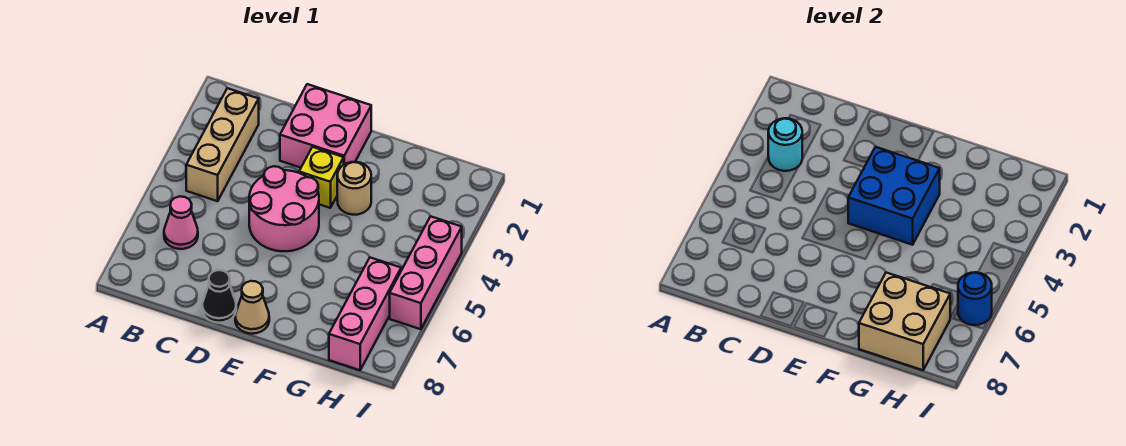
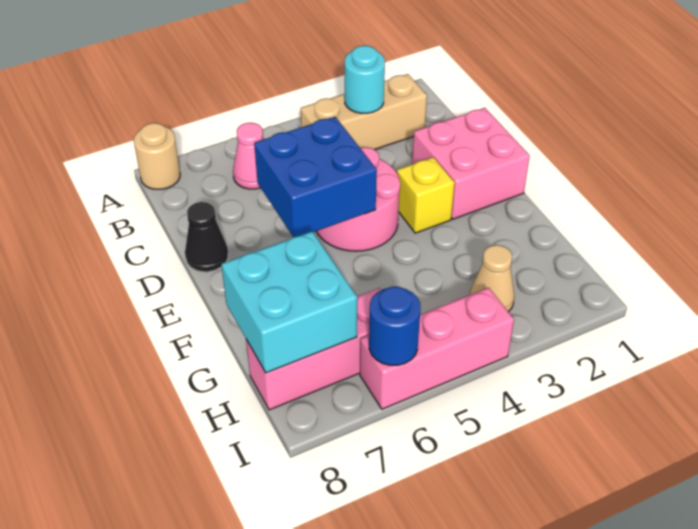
blue 2x2 brick [848,147,940,245] -> blue 2x2 brick moved to [254,117,377,237]
tan 1x1 cone [235,281,269,334] -> tan 1x1 cone moved to [470,245,515,312]
tan 1x1 round brick [337,162,371,215] -> tan 1x1 round brick moved to [134,123,180,189]
tan 2x2 brick [859,273,950,370] -> cyan 2x2 brick [221,232,357,373]

